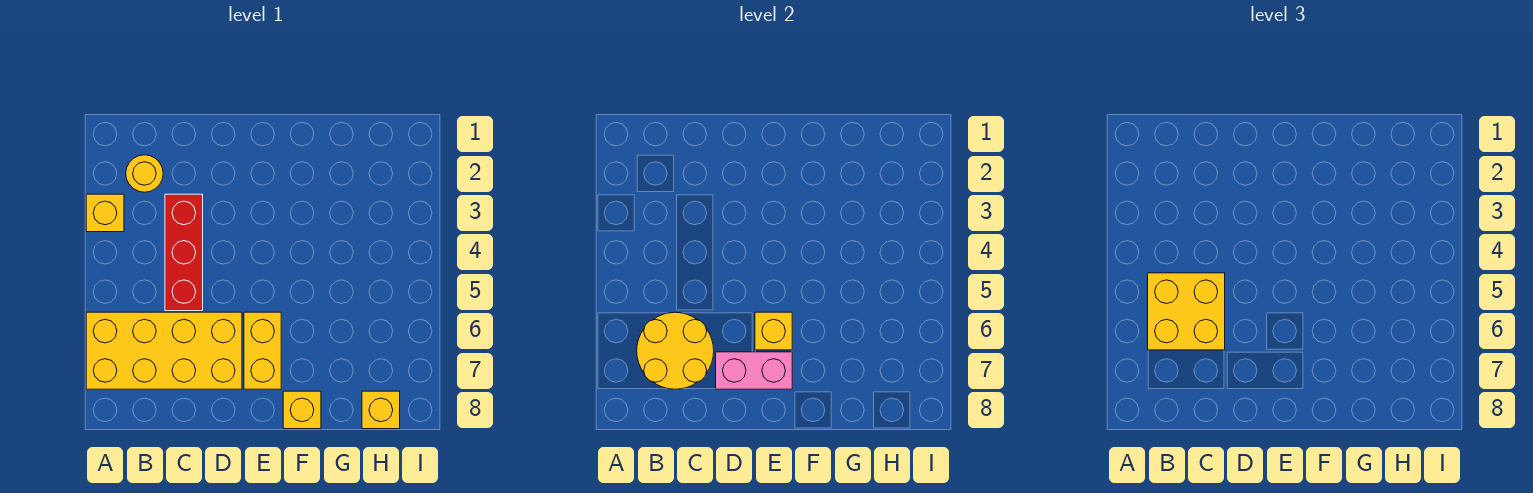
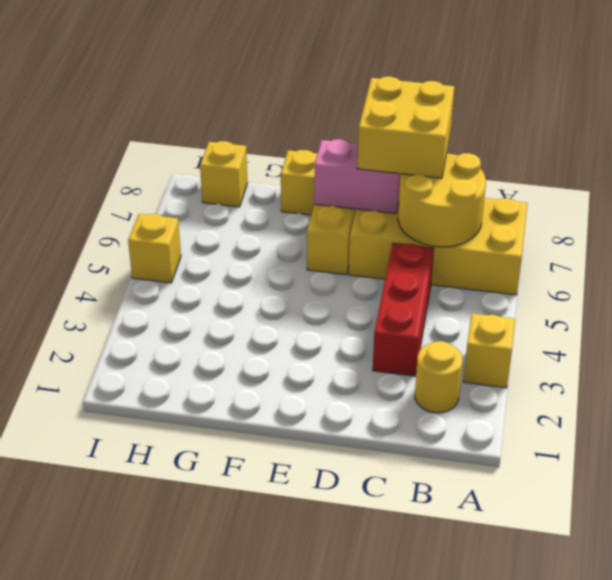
yellow 2x2 brick [1148,273,1225,350] -> yellow 2x2 brick moved to [357,77,454,178]
yellow 1x1 brick [755,312,792,350] -> yellow 1x1 brick moved to [128,214,181,283]

